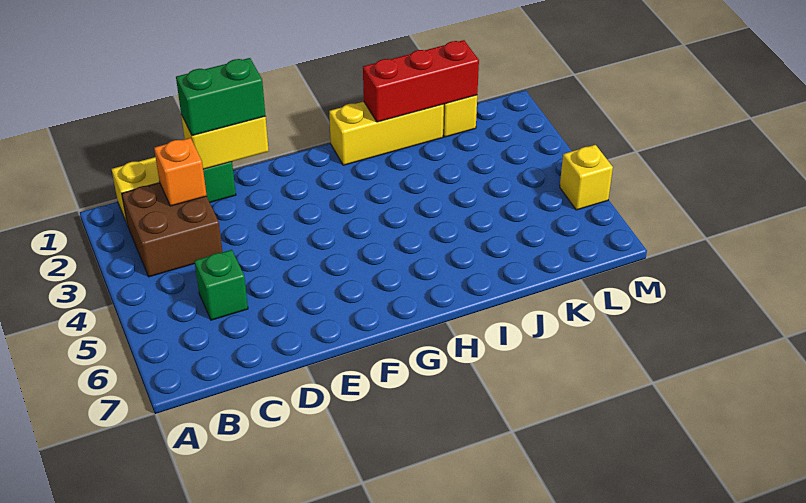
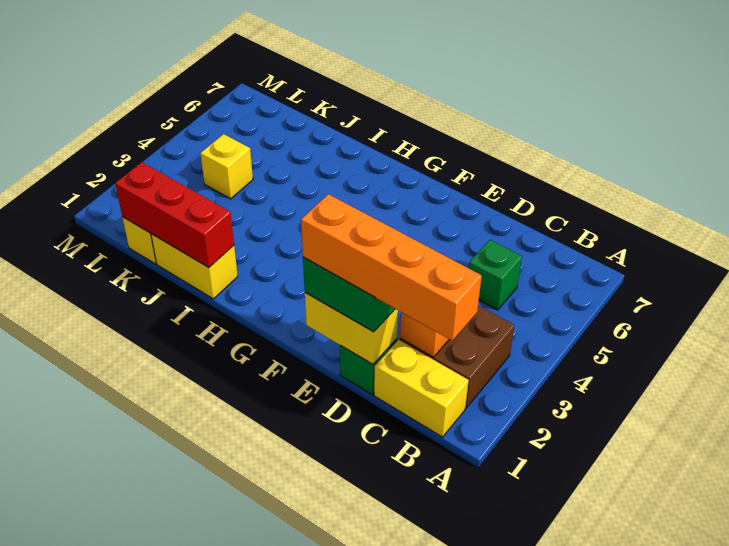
none -> orange 1x4 brick [301,194,482,340]
yellow 1x3 brick [329,102,444,165] -> yellow 1x2 brick [151,234,238,299]
yellow 1x1 brick [560,145,613,210] -> yellow 1x1 brick moved to [200,134,253,199]

